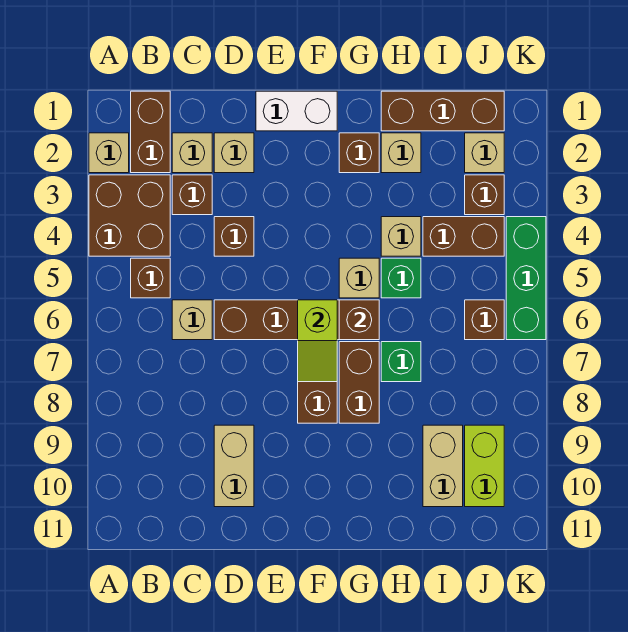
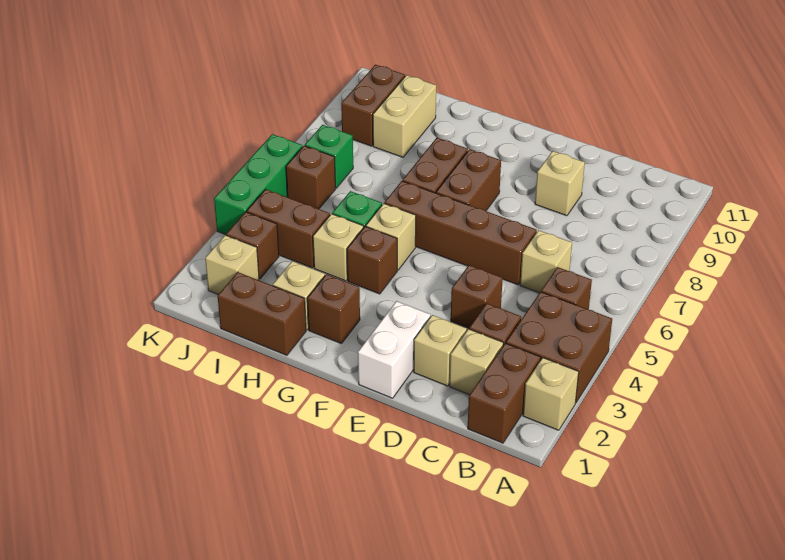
tan 1x2 brick [214,425,254,507] -> tan 1x1 brick [535,151,585,216]
white 1x2 brick [256,91,337,131] -> white 1x2 brick turned to [358,301,430,398]
lime 1x2 slope [298,300,337,382] -> none
brown 1x1 brick [339,300,379,340] -> brown 1x1 brick moved to [347,226,397,294]
brown 1x3 brick [381,91,504,131] -> brown 1x2 brick [218,272,306,355]
green 1x1 brick [381,342,421,382] -> green 1x1 brick moved to [305,125,353,188]
lime 1x2 brick [465,425,504,507] -> brown 1x2 brick [341,65,405,146]

